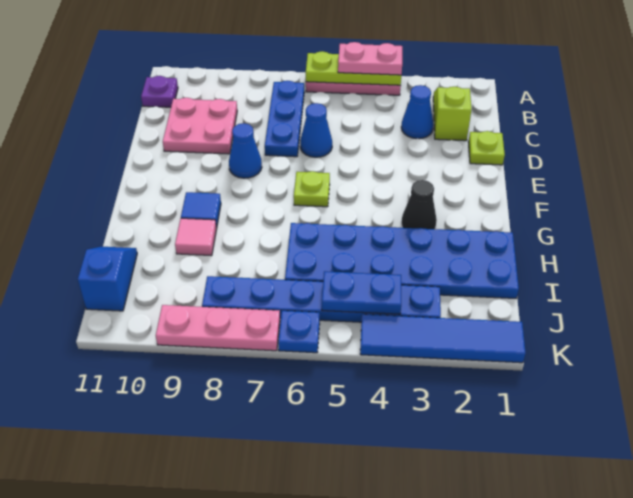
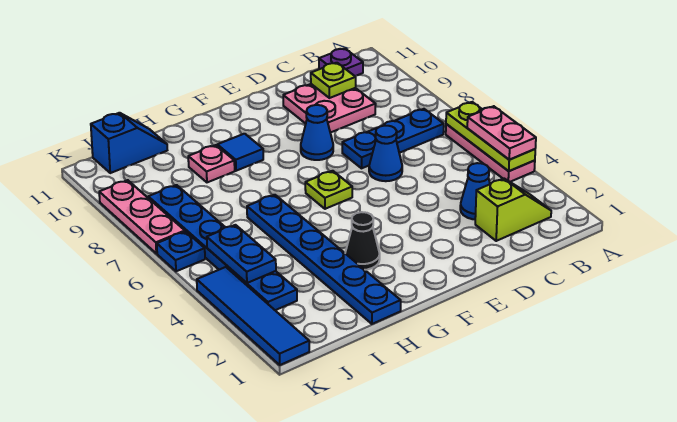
lime 1x1 plate [468,131,505,165] -> lime 1x1 plate moved to [311,63,356,98]
blue 2x6 plate [285,223,519,298] -> blue 1x6 plate [247,195,401,324]
pink 1x1 tile [175,218,216,256] -> pink 1x1 plate [188,145,235,182]

